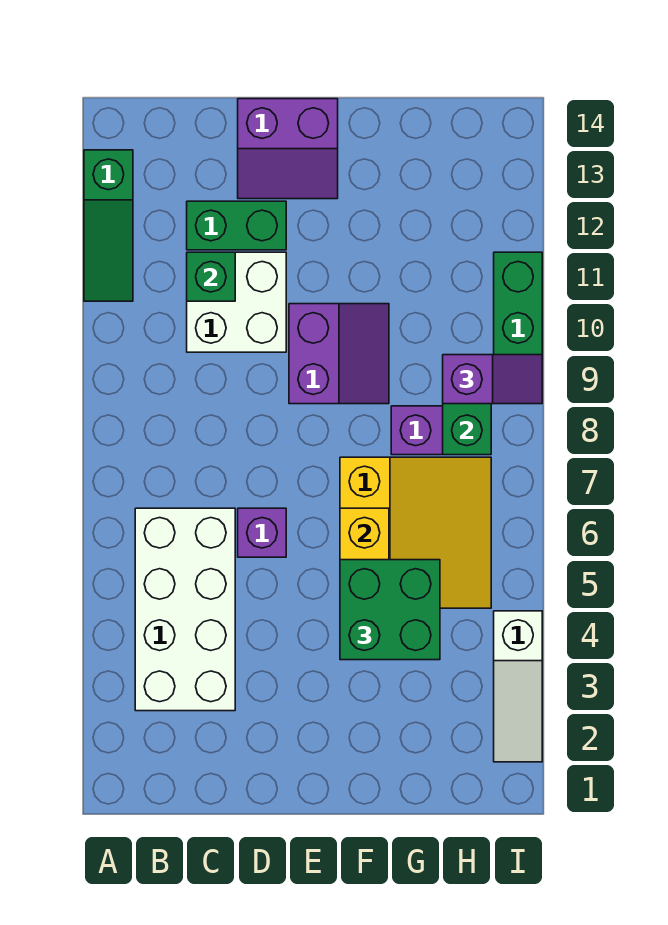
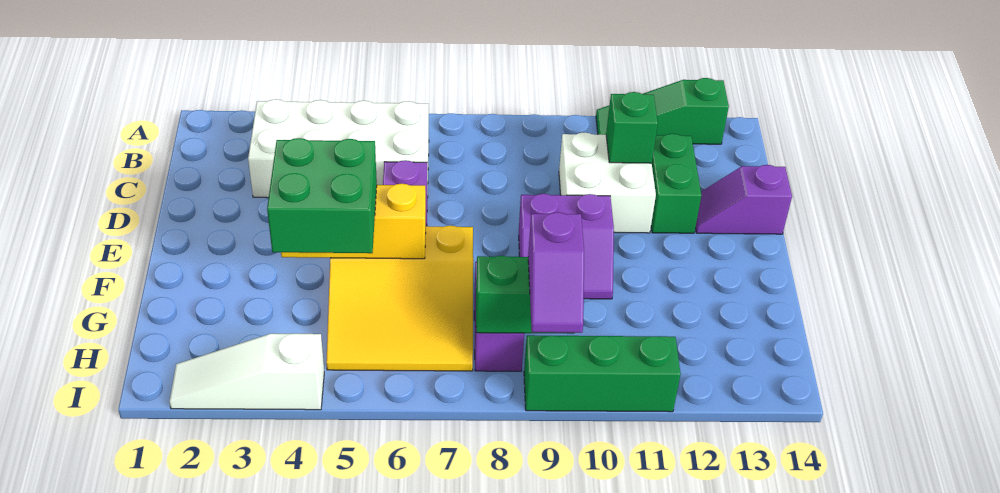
purple 2x2 slope [238,99,338,199] -> purple 1x2 slope [695,165,792,234]

